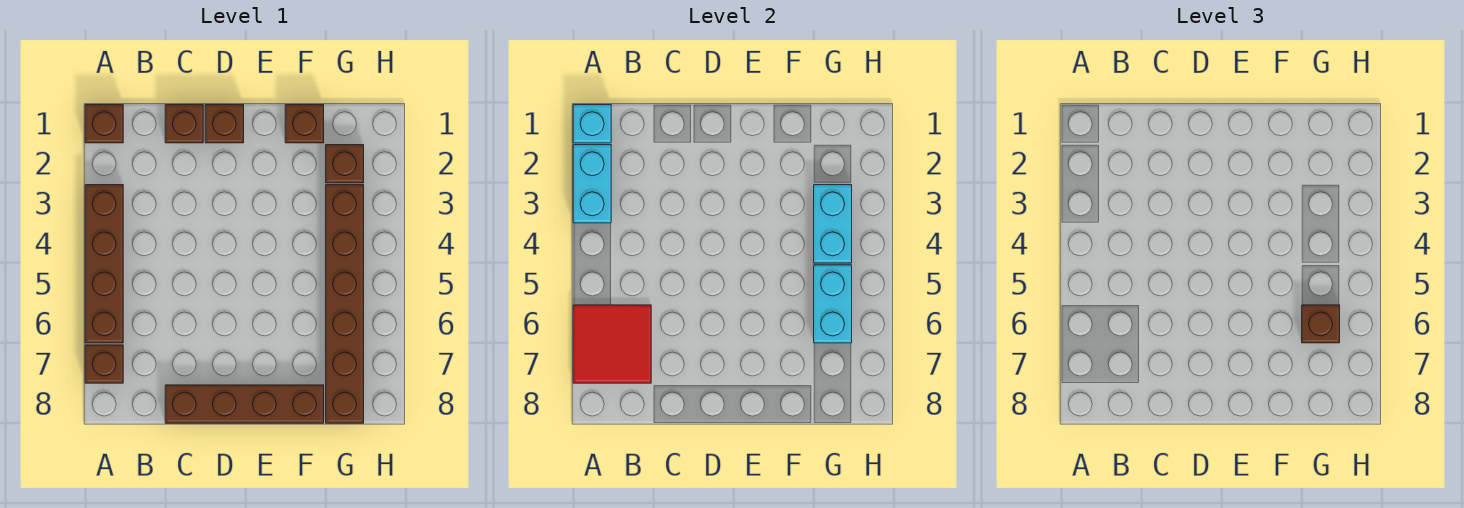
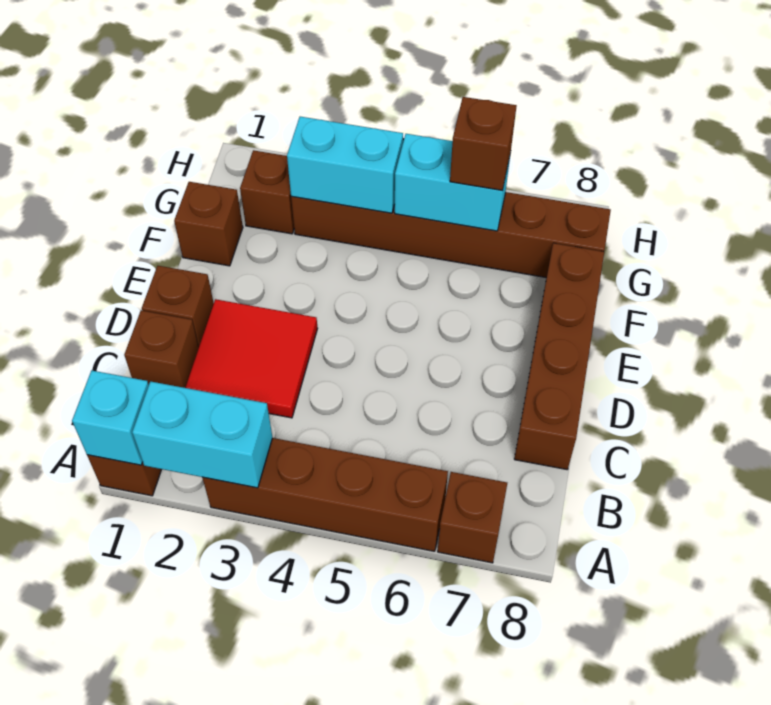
red 2x2 tile [573,305,651,383] -> red 2x2 tile moved to [185,299,317,418]

